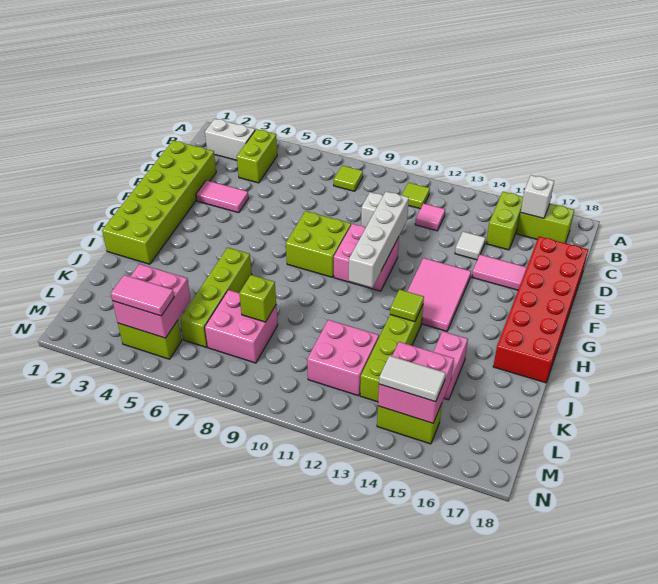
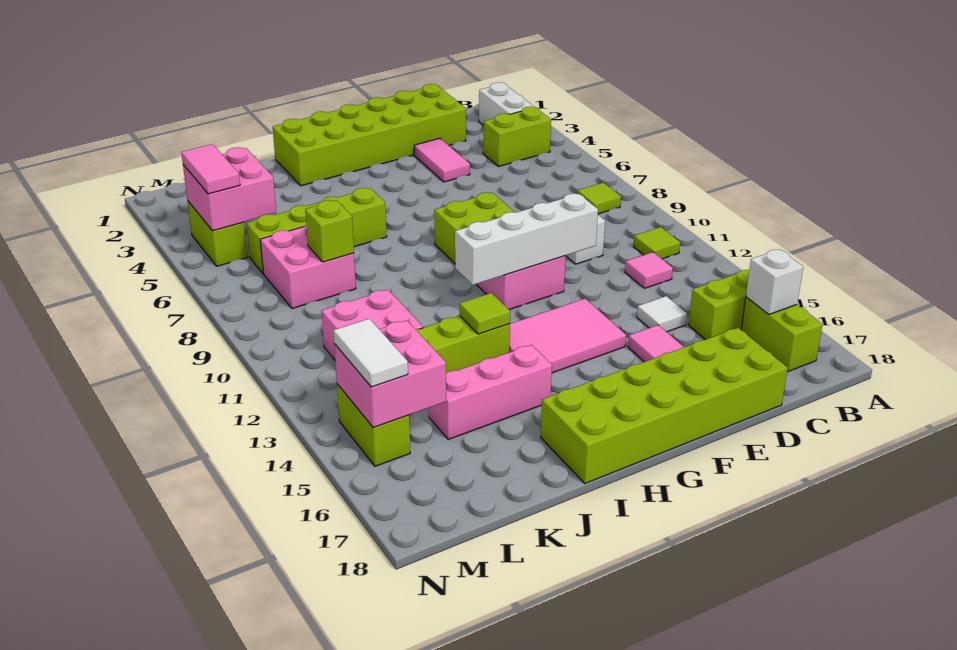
red 2x6 brick [493,237,588,383] -> lime 2x6 brick [541,328,788,483]
pink 1x2 brick [434,331,468,400] -> pink 1x3 brick [429,345,552,439]

